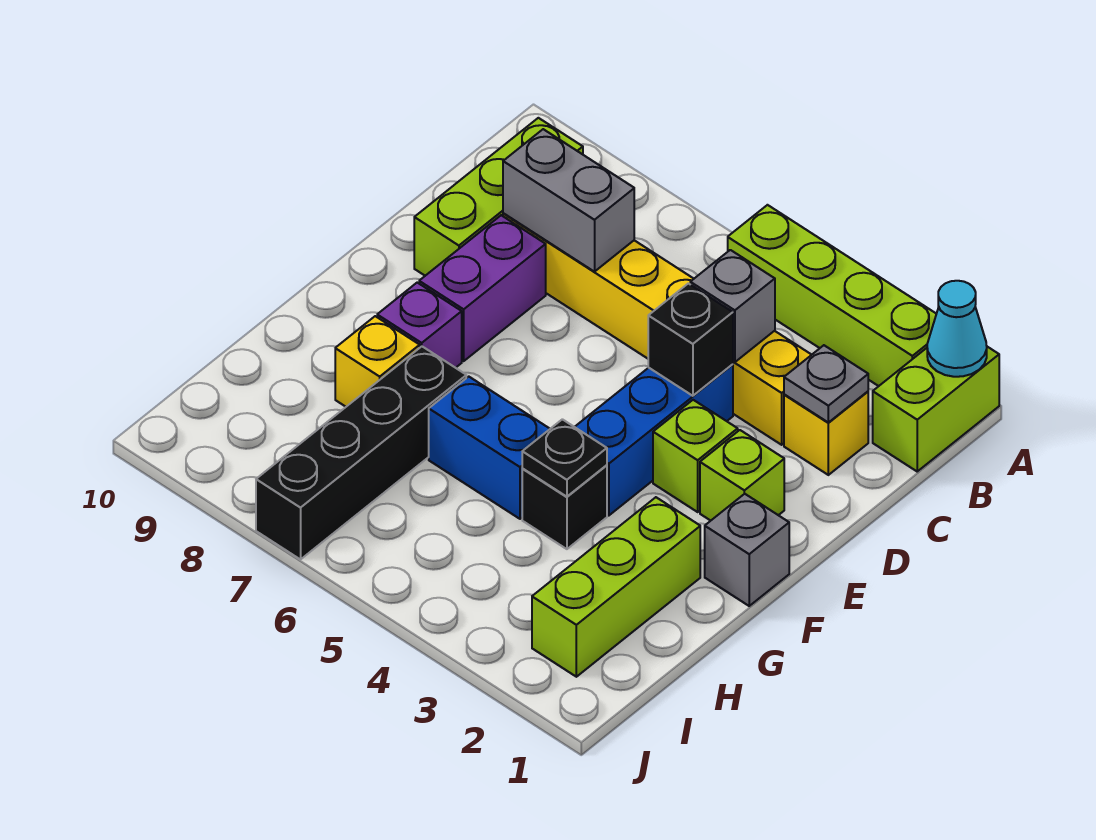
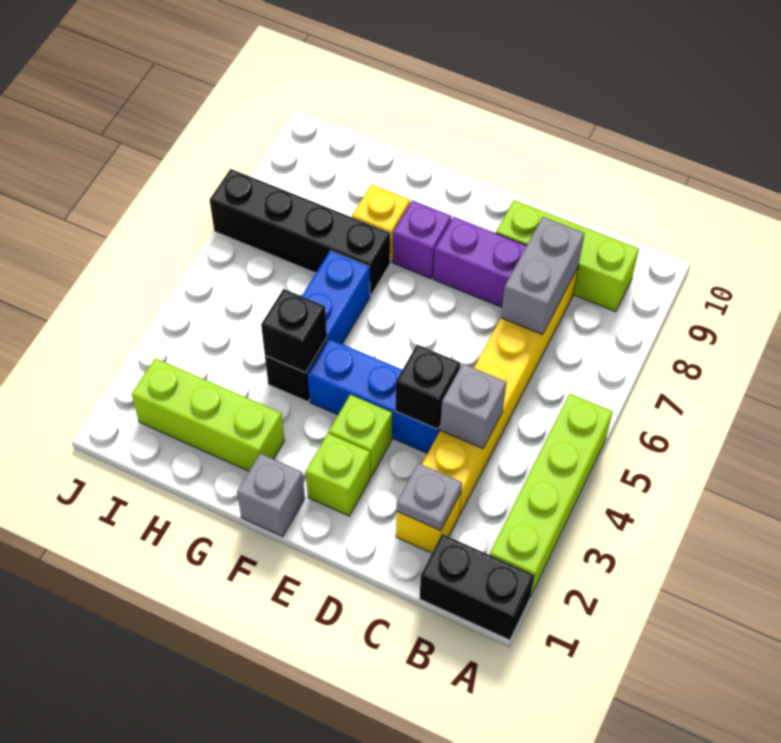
lime 1x2 brick [873,347,999,471] -> black 1x2 brick [419,534,534,640]
cyan 1x1 cone [927,281,987,377] -> none
black 1x1 plate [522,419,607,497] -> black 1x1 brick [261,289,327,373]

